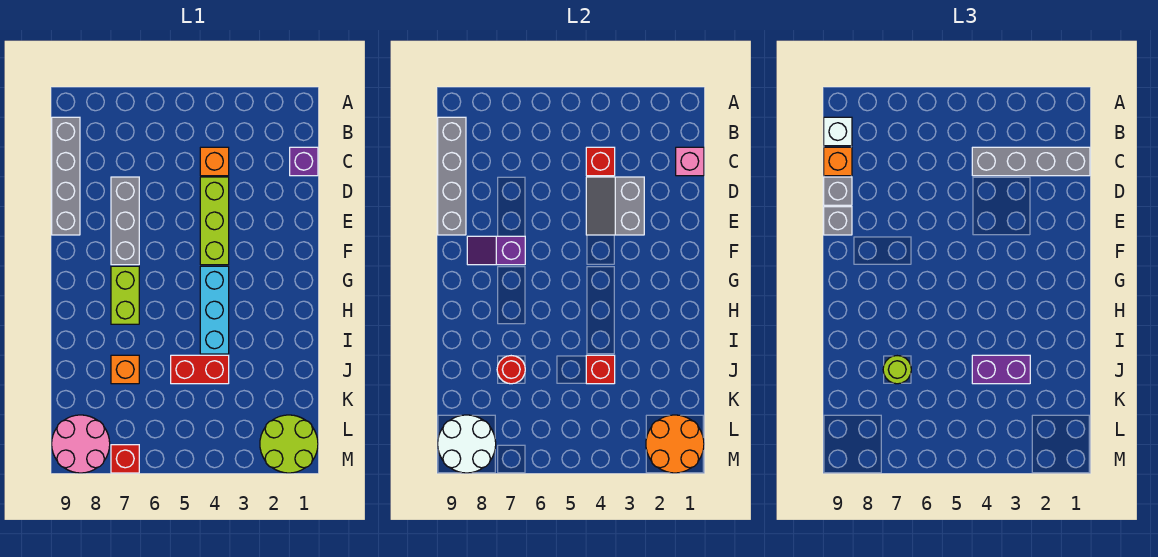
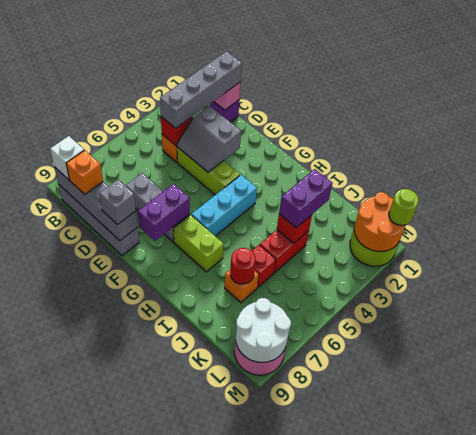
grey 1x1 brick [824,177,852,205] -> none
purple 1x2 slope [467,236,525,265] -> purple 1x2 brick [138,184,190,241]
cyan 1x3 brick [200,266,229,354] -> cyan 1x3 brick turned to [191,175,257,236]
lime 1x1 round brick [883,356,911,384] -> lime 1x1 round brick moved to [389,189,419,225]
red 1x1 brick [111,445,139,473] -> red 1x1 brick moved to [252,245,276,288]

